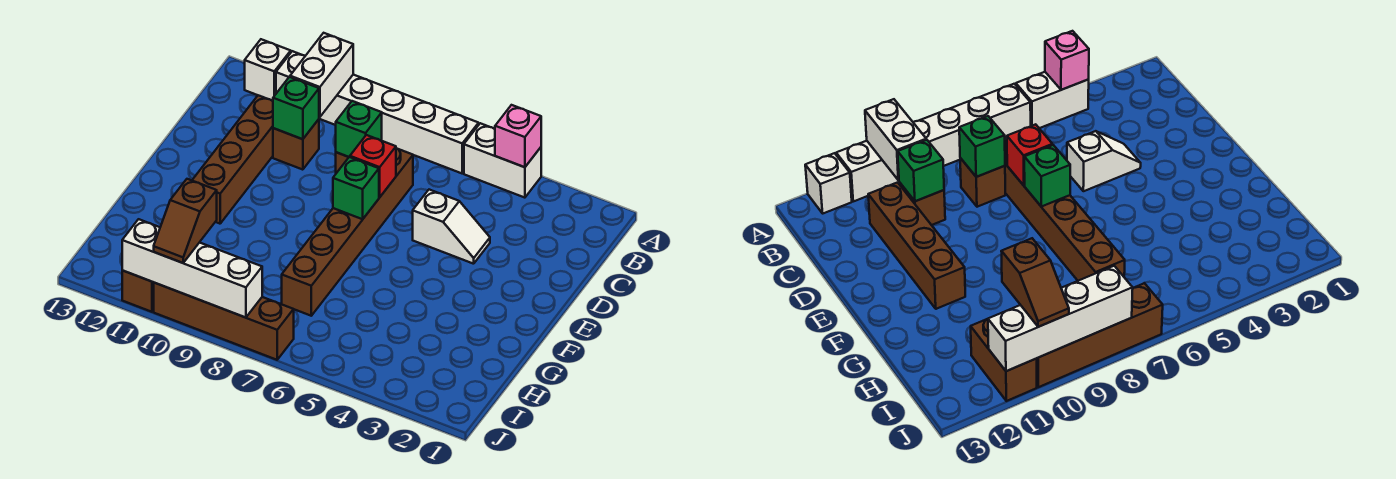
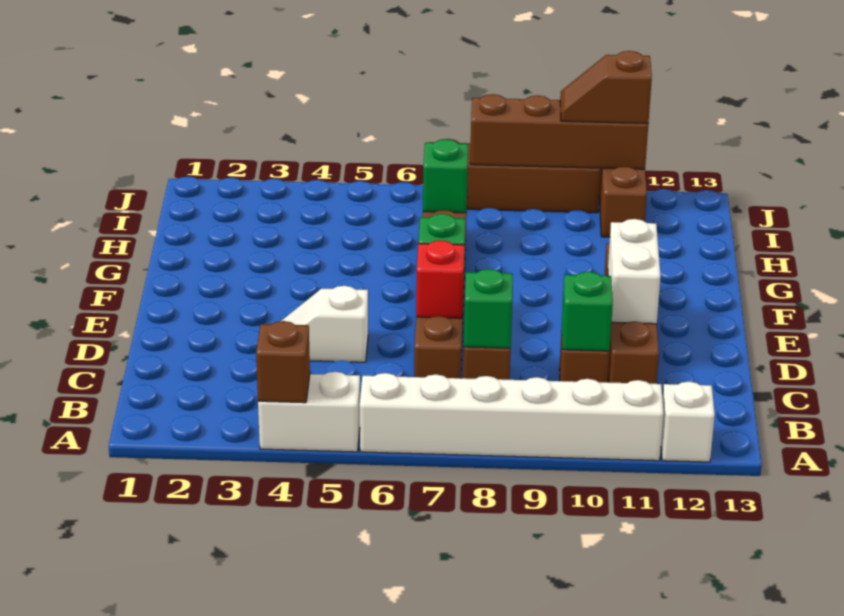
pink 1x1 brick [495,105,541,167] -> brown 1x1 brick [256,321,310,403]
white 1x2 brick [290,33,353,117] -> white 1x2 brick moved to [608,219,661,324]
none -> green 1x1 brick [423,139,468,213]
brown 1x2 slope [154,179,217,263] -> brown 1x2 slope turned to [560,51,652,124]
white 1x4 brick [122,219,262,318] -> brown 1x4 brick [470,94,648,169]

